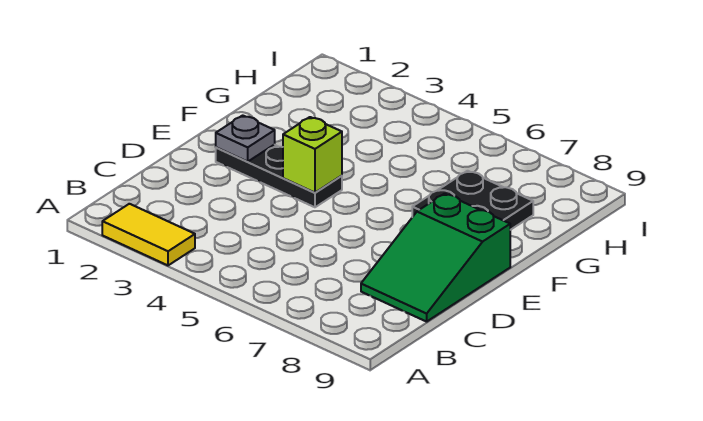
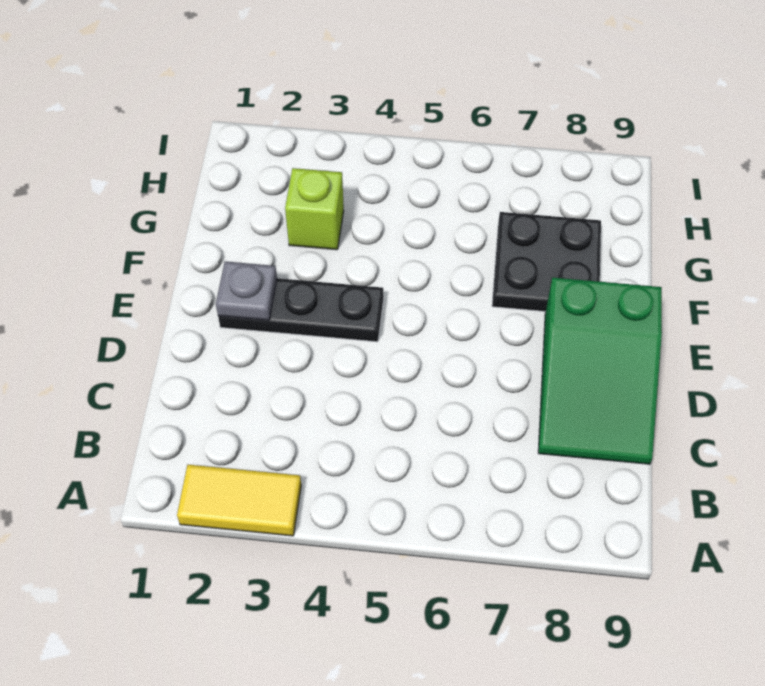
lime 1x1 brick [283,117,342,193] -> lime 1x1 brick moved to [285,168,344,250]

